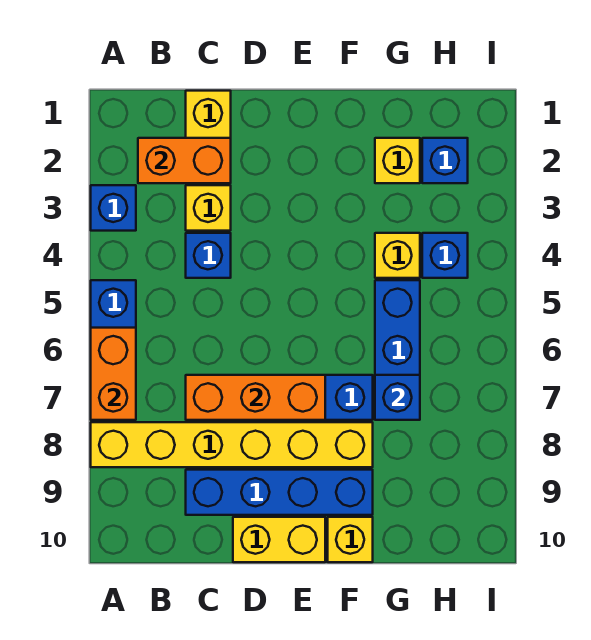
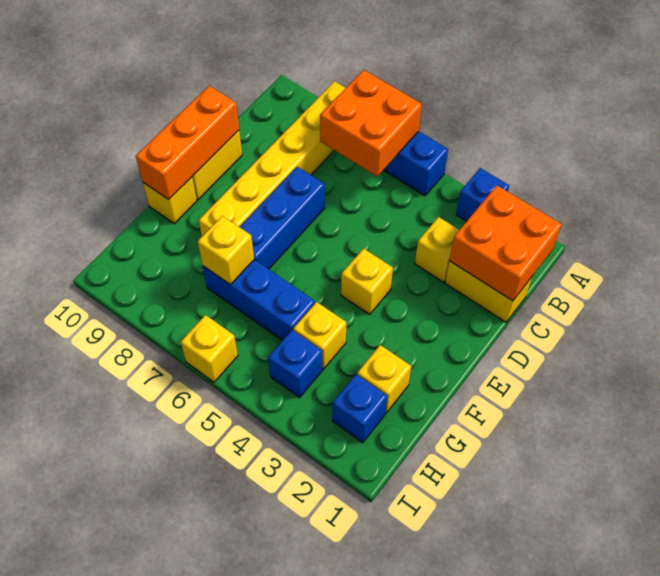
orange 1x2 brick [91,328,136,420] -> orange 2x2 brick [320,70,422,176]
orange 1x2 brick [138,138,231,183] -> orange 2x2 brick [449,186,562,301]
blue 1x1 brick [186,233,231,278] -> none
orange 1x3 brick [186,375,325,420] -> orange 1x3 brick moved to [136,86,239,199]
blue 1x4 brick [186,470,373,515] -> none
none -> yellow 1x1 brick [341,249,393,314]
blue 1x1 brick [375,375,420,420] -> yellow 1x1 brick [198,216,254,285]
none -> yellow 1x1 brick [181,315,238,382]

